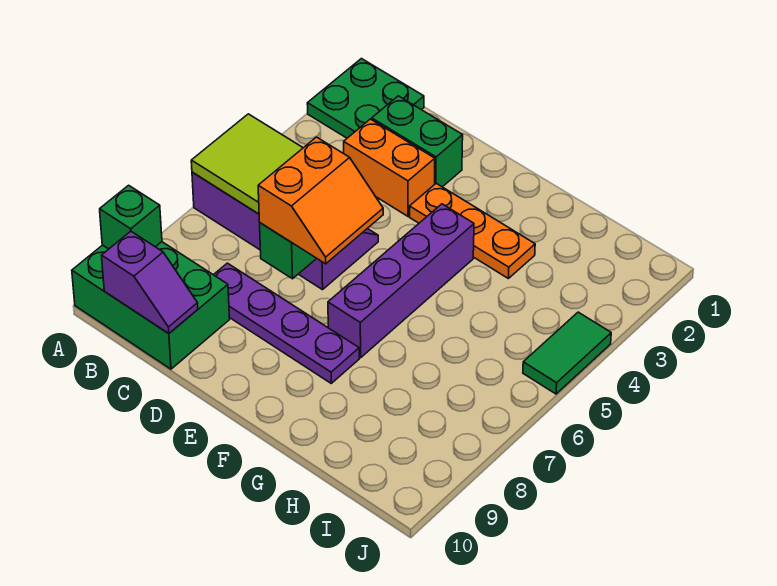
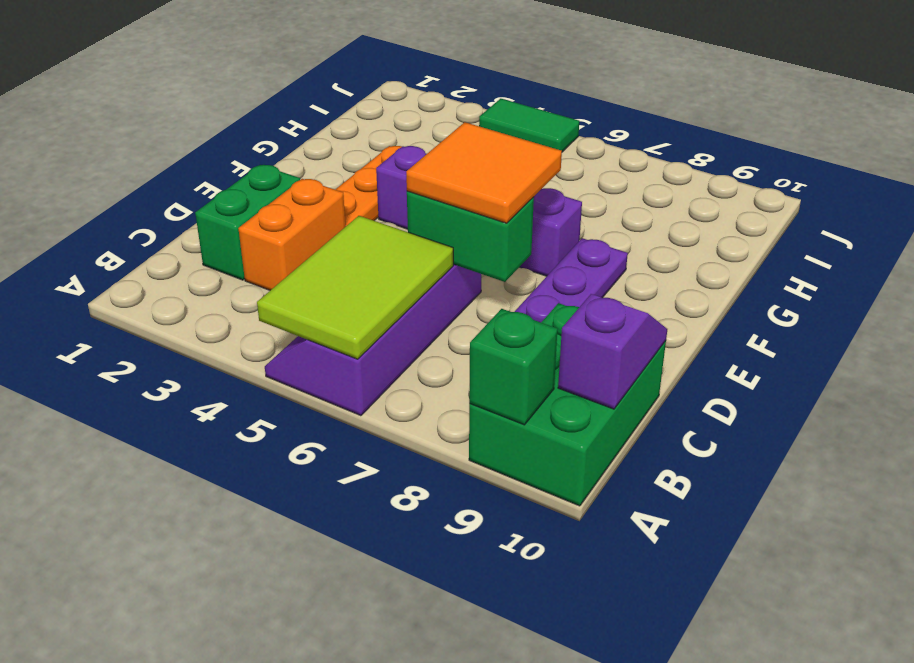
green 2x2 plate [307,59,424,138] -> none
orange 2x2 slope [258,137,383,264] -> orange 2x2 tile [406,122,562,223]

